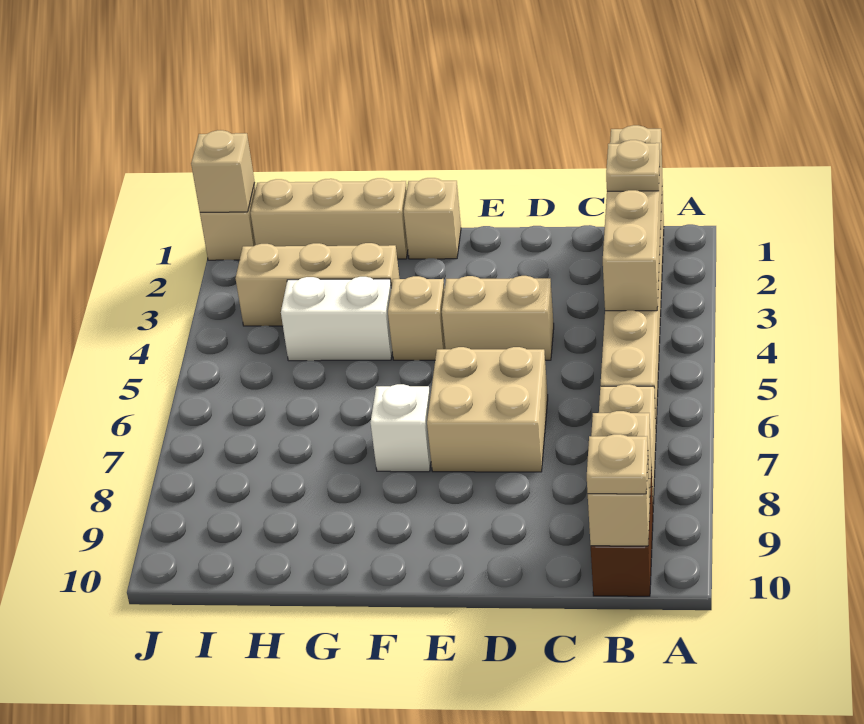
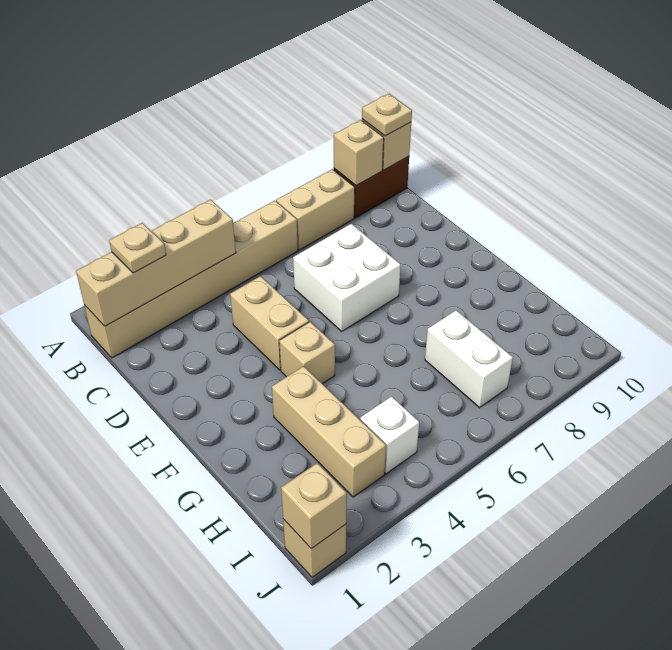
tan 2x2 brick [427,347,548,472] -> white 2x2 brick [293,224,401,331]
tan 1x1 brick [404,178,461,259] -> none
white 1x1 brick [370,384,431,472] -> white 1x1 brick moved to [360,396,419,474]
tan 1x3 brick [250,178,408,259] -> none
white 1x2 brick [281,277,392,361] -> white 1x2 brick moved to [425,310,513,408]

